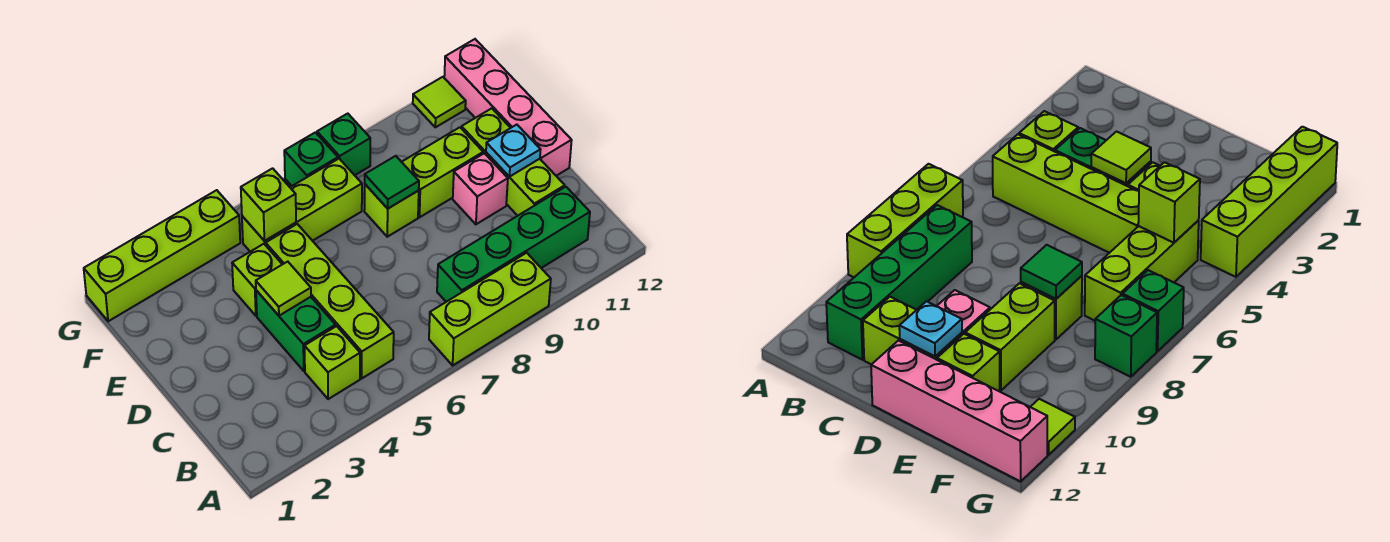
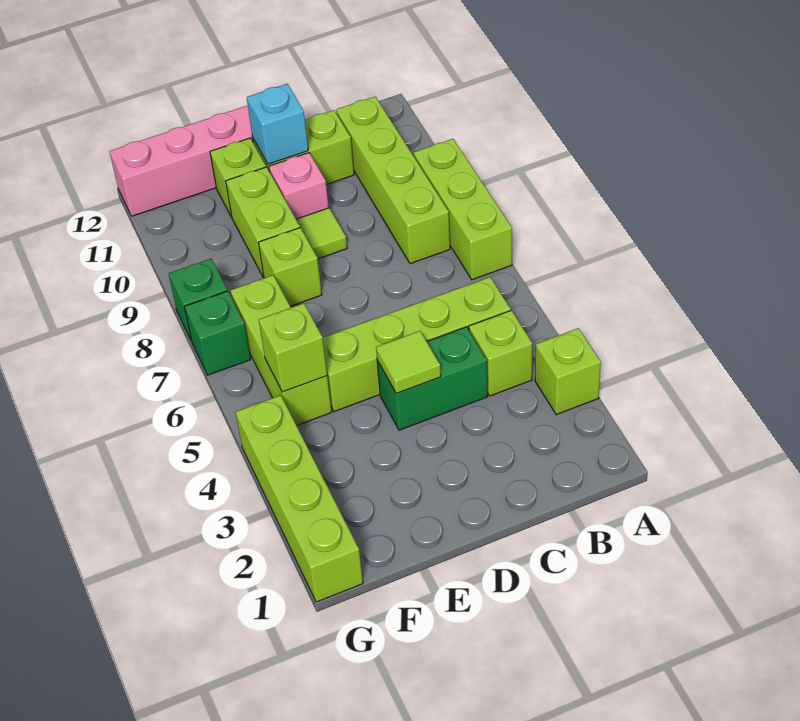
green 1x4 brick [437,187,590,302] -> lime 1x4 brick [336,97,450,264]
cyan 1x1 plate [486,125,541,177] -> cyan 1x1 brick [247,84,308,164]
lime 1x1 brick [232,244,282,316] -> lime 1x1 brick moved to [535,328,601,415]
green 1x1 tile [365,156,419,209] -> none
lime 1x1 tile [413,77,466,127] -> lime 1x1 tile moved to [296,208,347,259]

